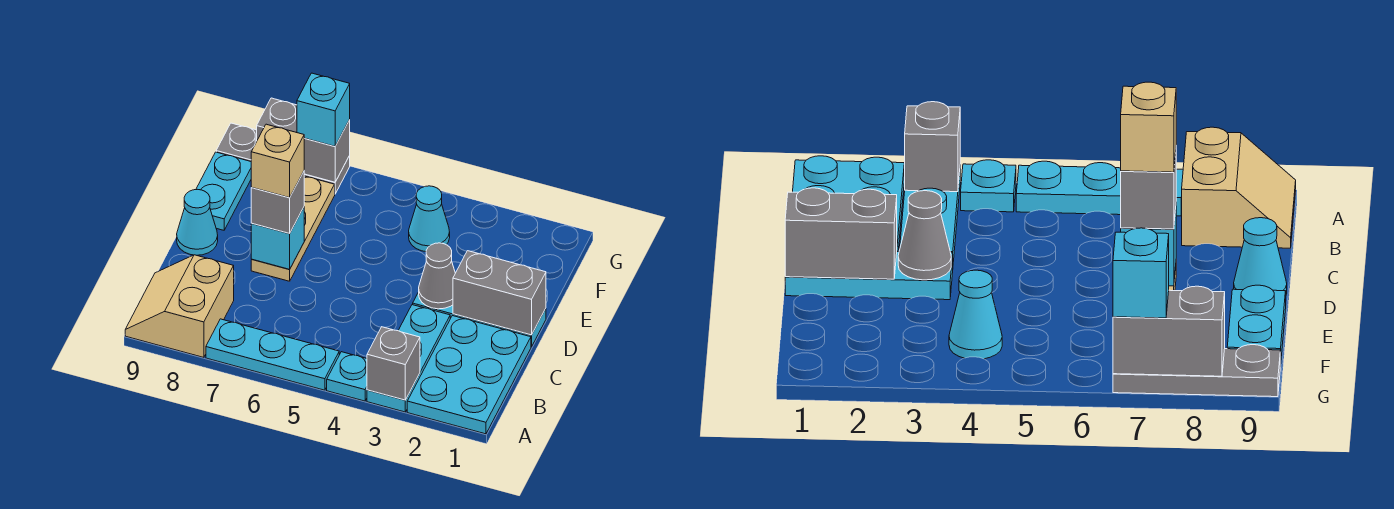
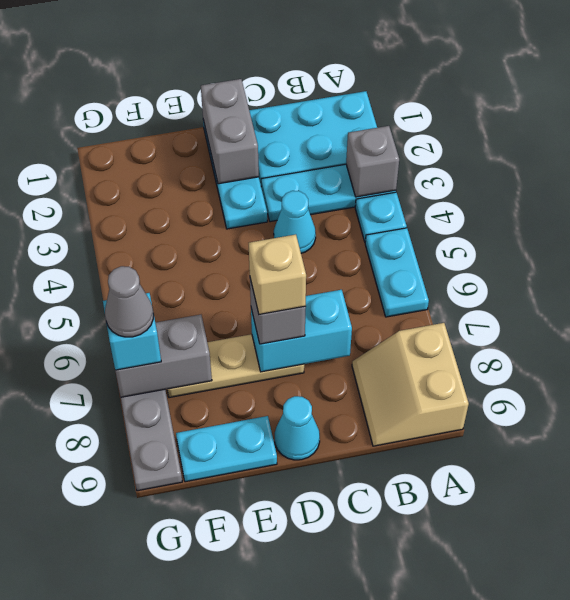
cyan 1x3 plate [206,319,339,390] -> cyan 1x2 plate [365,228,429,317]
tan 2x2 slope [125,255,234,358] -> tan 2x2 slope turned to [352,323,469,446]
grey 1x1 cone [419,243,455,309] -> grey 1x1 cone moved to [105,266,153,337]
cyan 1x1 brick [251,207,304,269] -> cyan 1x2 brick [251,290,352,372]
cyan 1x1 cone [409,186,450,252] -> cyan 1x1 cone moved to [274,191,316,253]
grey 1x2 brick [257,98,350,182] -> grey 1x2 brick turned to [115,315,212,397]

